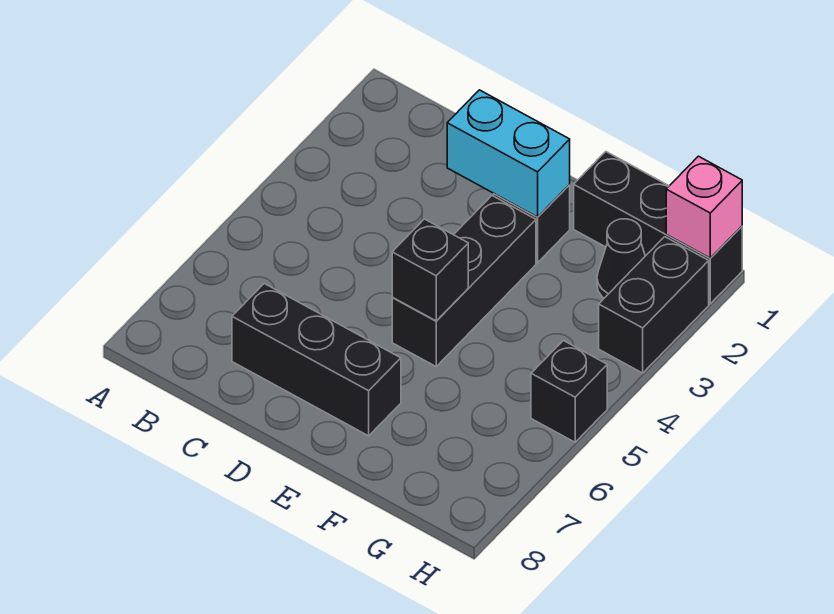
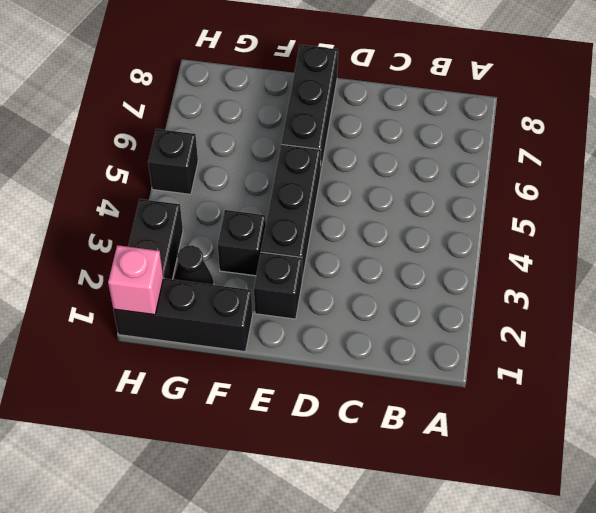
black 1x3 brick [232,284,401,436] -> black 1x3 brick turned to [281,45,338,175]
cyan 1x2 brick [447,90,570,217] -> none
black 1x1 brick [392,219,468,321] -> black 1x1 brick moved to [218,210,266,276]

